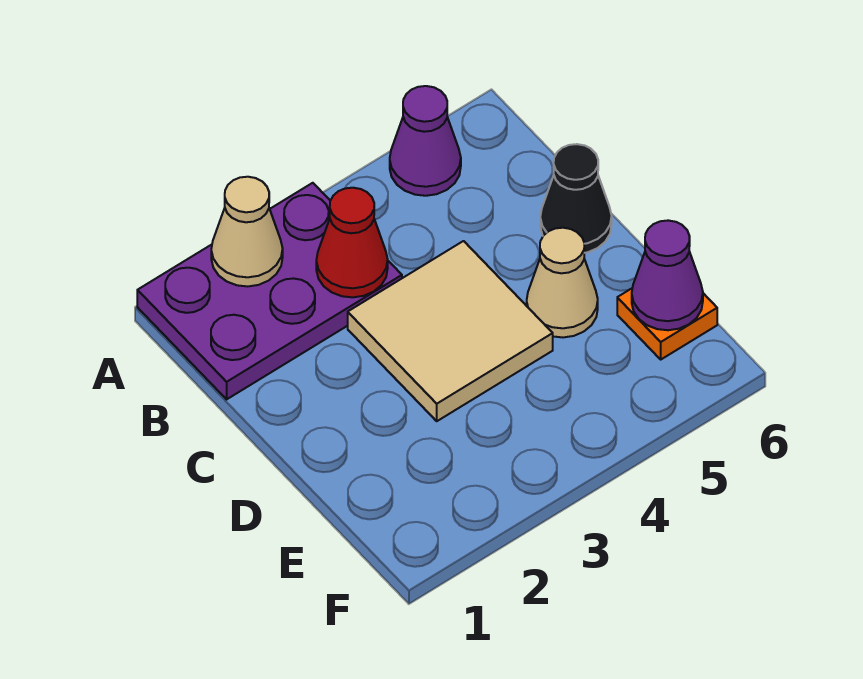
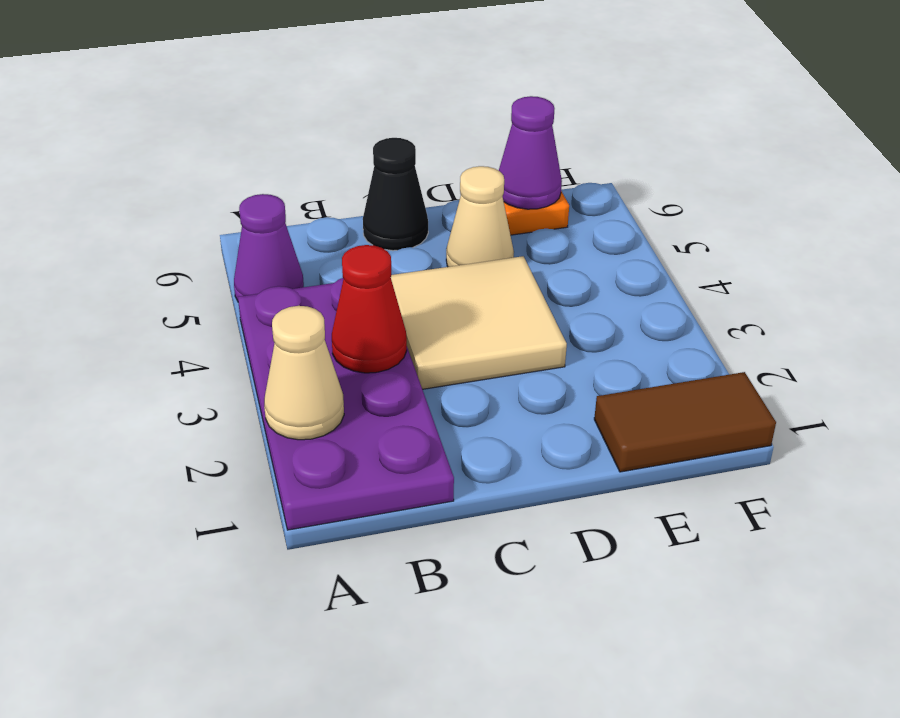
purple 2x3 plate [137,183,402,399] -> purple 2x4 plate [238,278,454,530]
none -> brown 1x2 tile [594,372,776,472]

